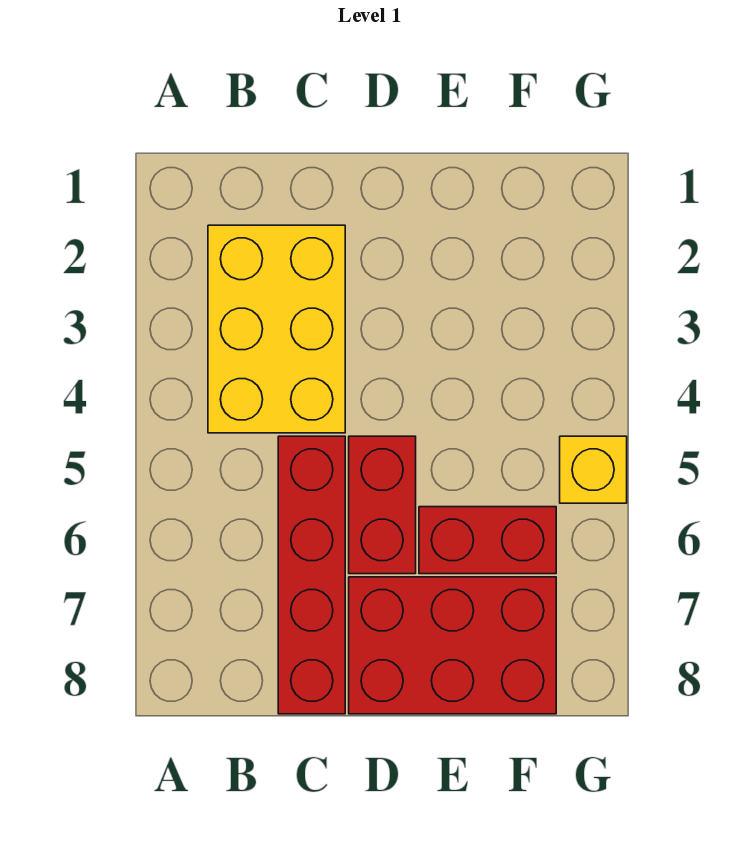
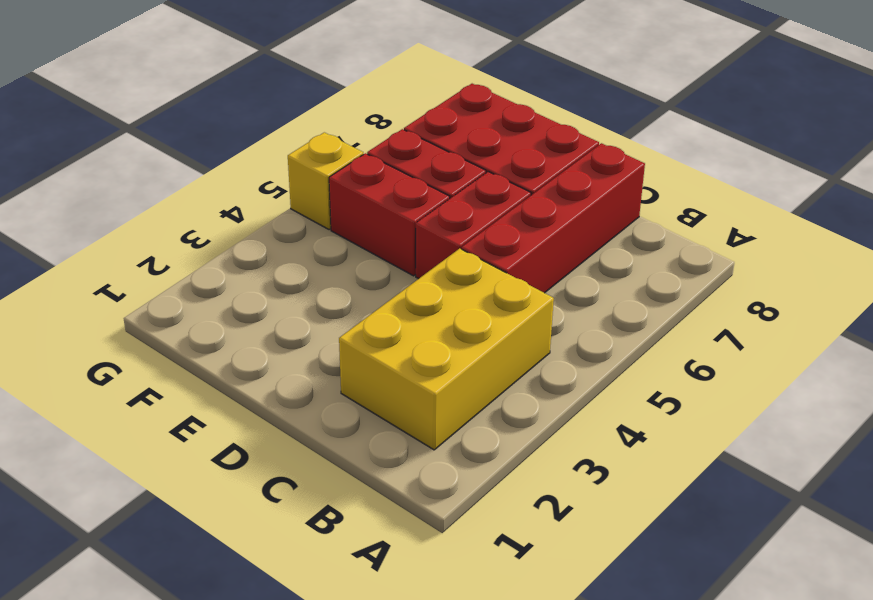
none -> red 1x2 brick [329,153,450,276]

